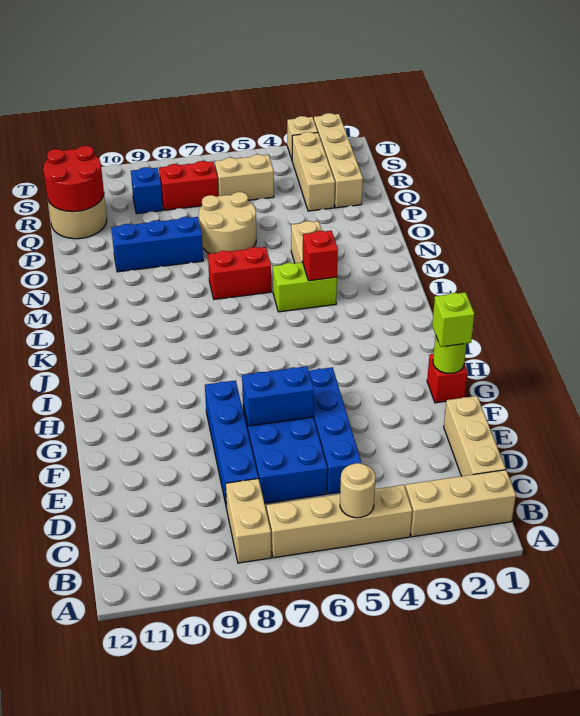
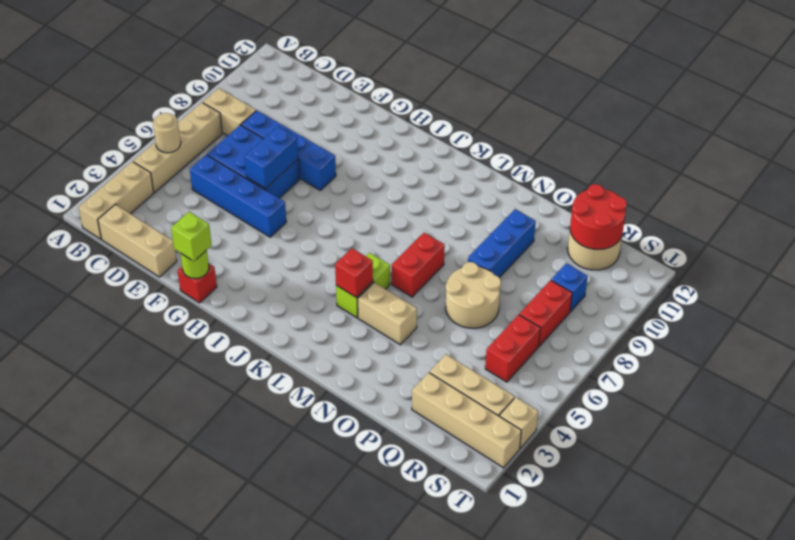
tan 1x2 brick [215,154,274,200] -> red 1x2 brick [485,315,540,382]

